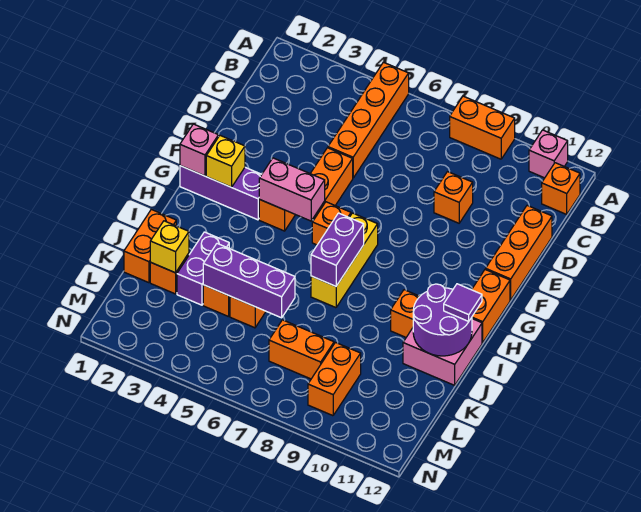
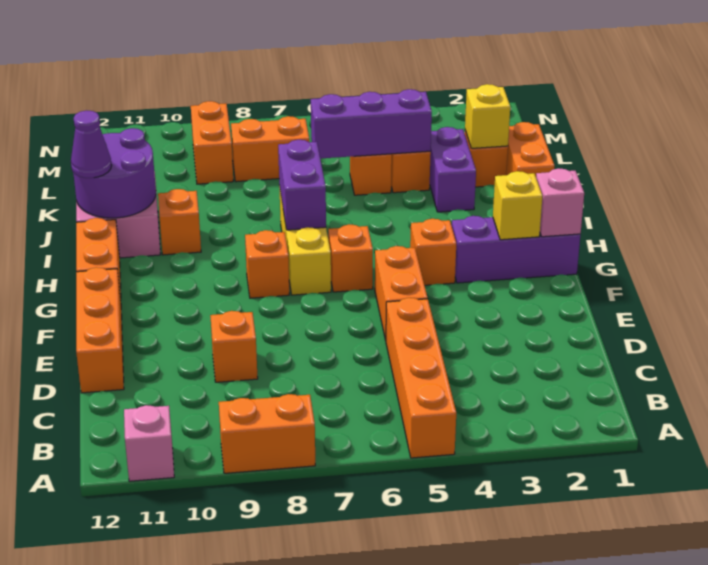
orange 1x1 brick [542,163,580,214] -> orange 1x1 brick moved to [245,230,289,298]
pink 1x2 brick [259,158,325,221] -> none
purple 1x1 tile [444,284,482,321] -> purple 1x1 cone [71,111,112,178]

